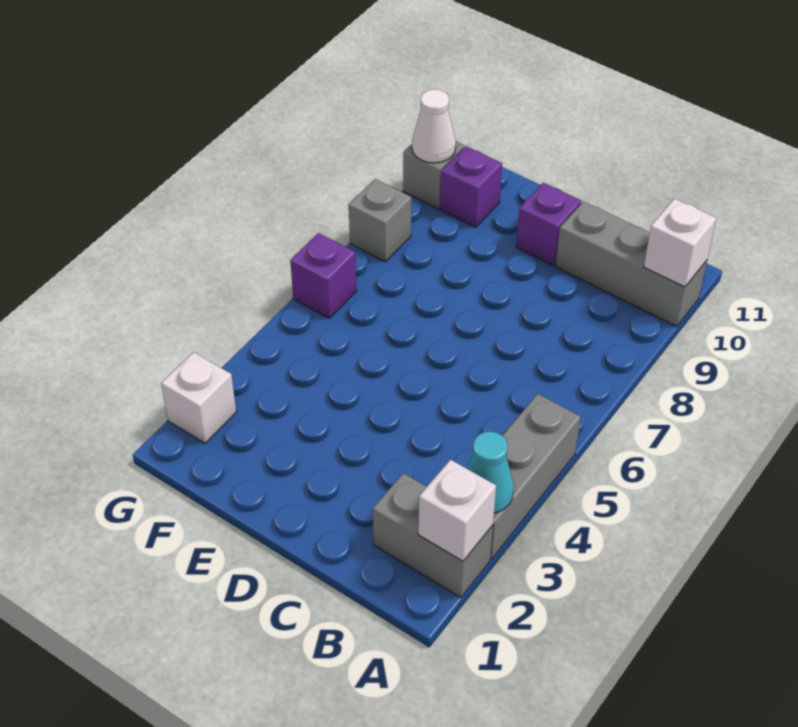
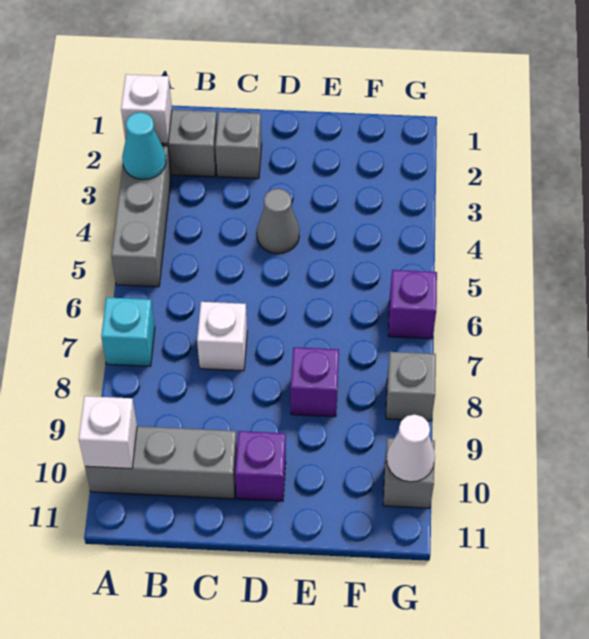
none -> cyan 1x1 brick [101,297,155,366]
none -> grey 1x1 brick [215,112,262,179]
none -> grey 1x1 cone [257,189,299,254]
purple 1x1 brick [440,146,502,227] -> purple 1x1 brick moved to [291,347,339,417]
white 1x1 brick [161,352,236,443] -> white 1x1 brick moved to [197,302,247,371]

